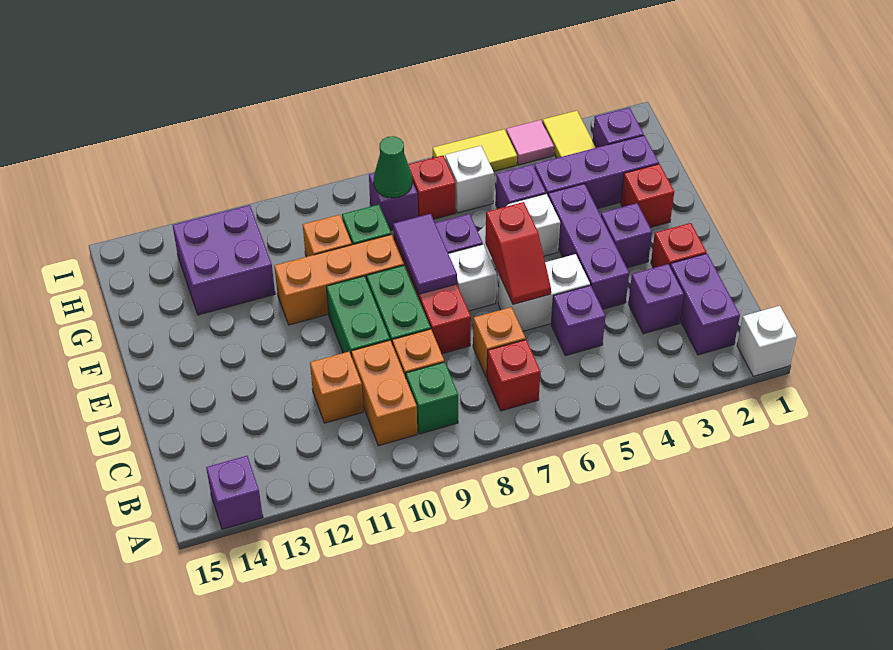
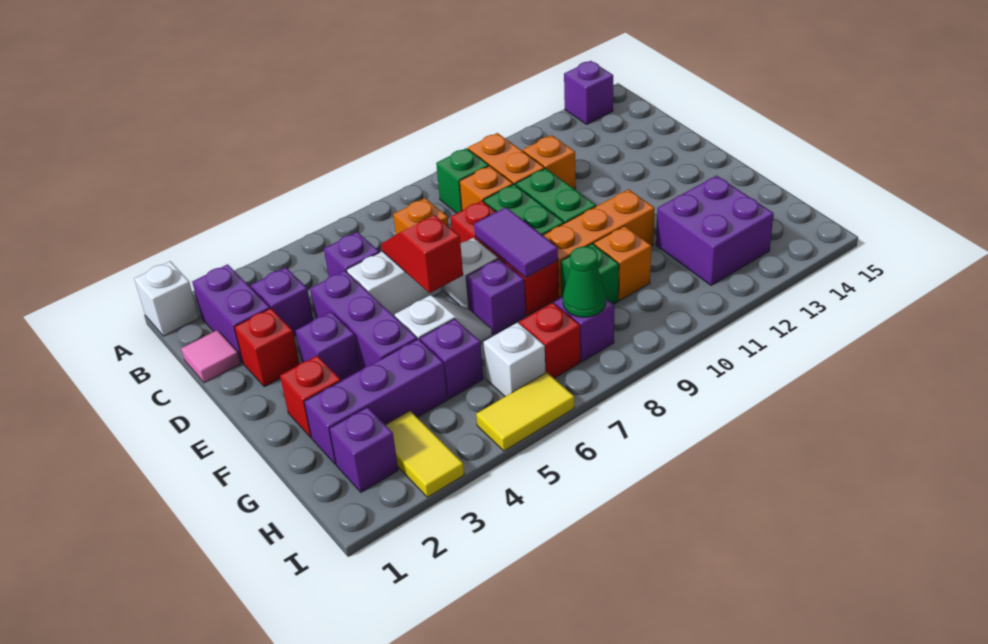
red 1x1 brick [487,339,541,411] -> none
pink 1x1 tile [506,120,554,165] -> pink 1x1 tile moved to [181,330,240,383]

